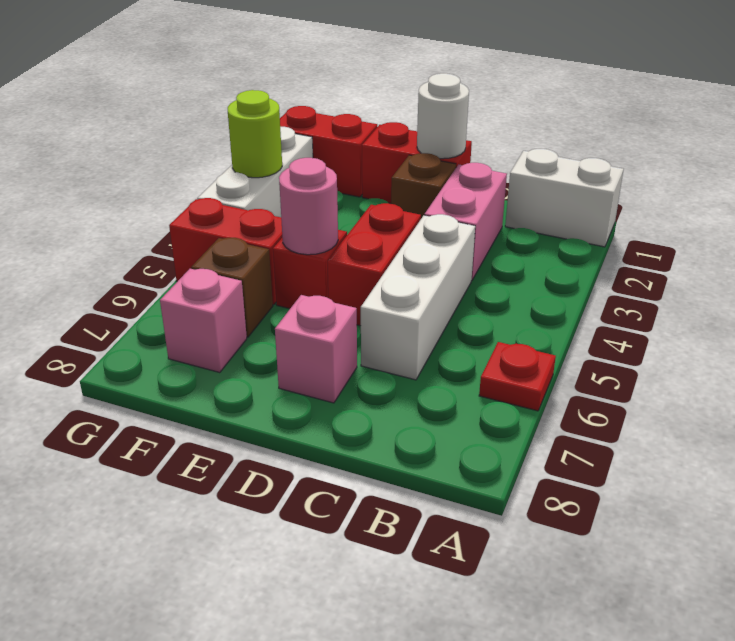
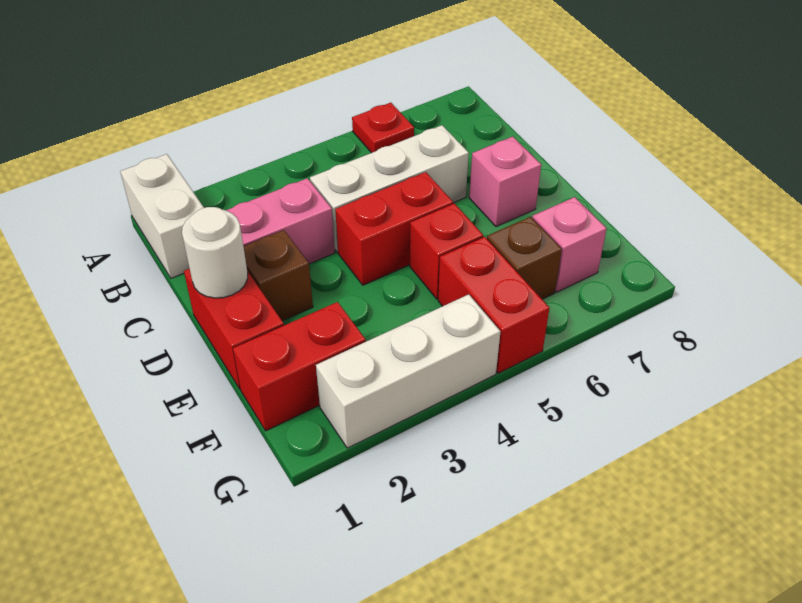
pink 1x1 round brick [279,158,338,255] -> none
red 1x2 brick [280,106,377,197] -> red 1x2 brick turned to [233,302,366,431]
lime 1x1 round brick [228,90,282,178] -> none

